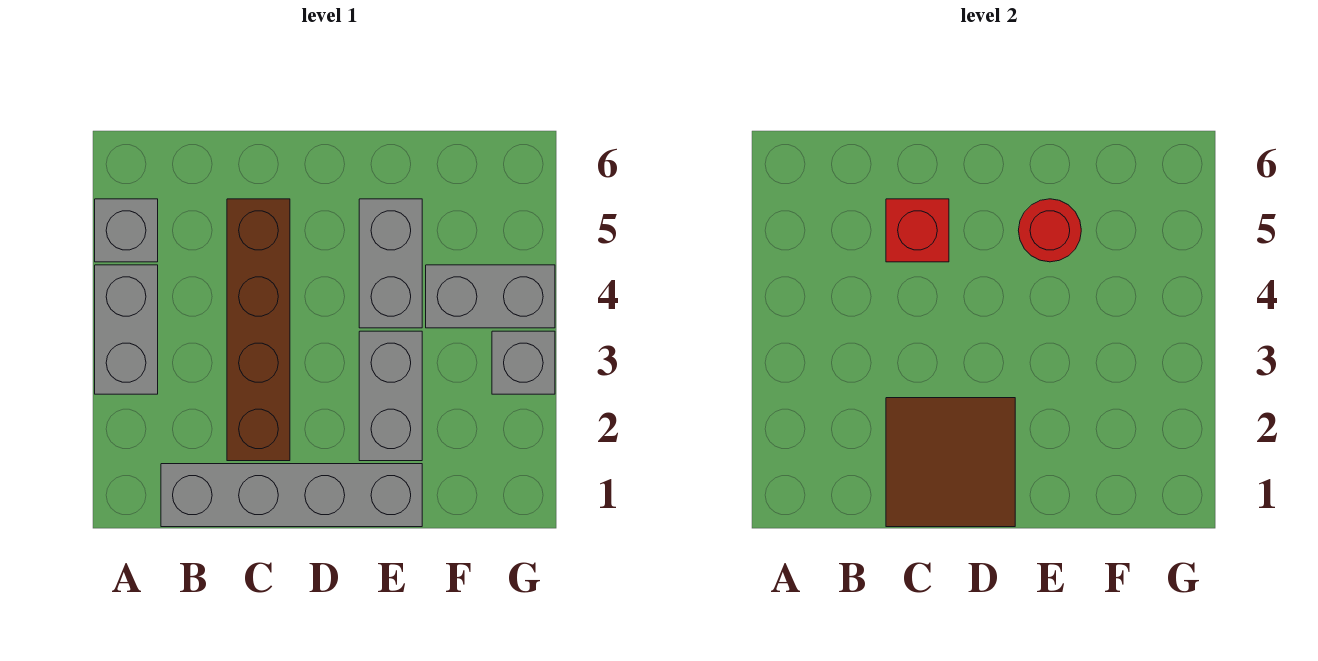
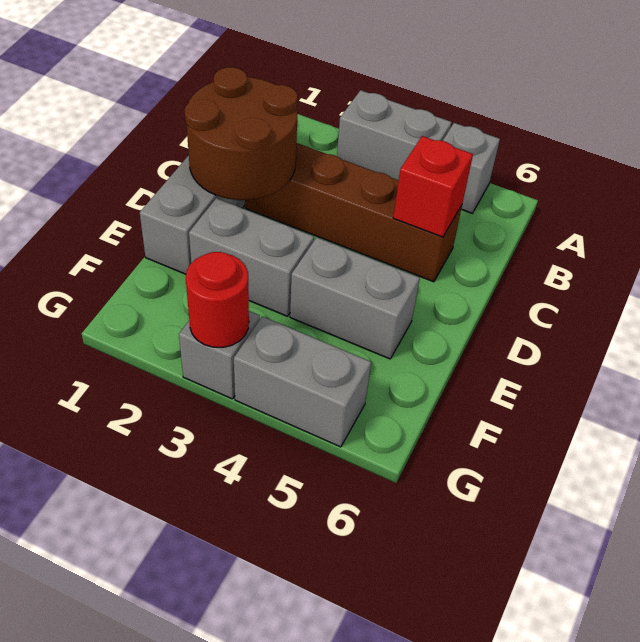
brown 2x2 tile [886,398,1015,527] -> brown 2x2 round brick [184,67,298,200]
red 1x1 round brick [1018,199,1081,262] -> red 1x1 round brick moved to [186,252,249,347]
grey 1x2 brick [426,265,555,328] -> grey 1x2 brick turned to [234,316,371,447]

